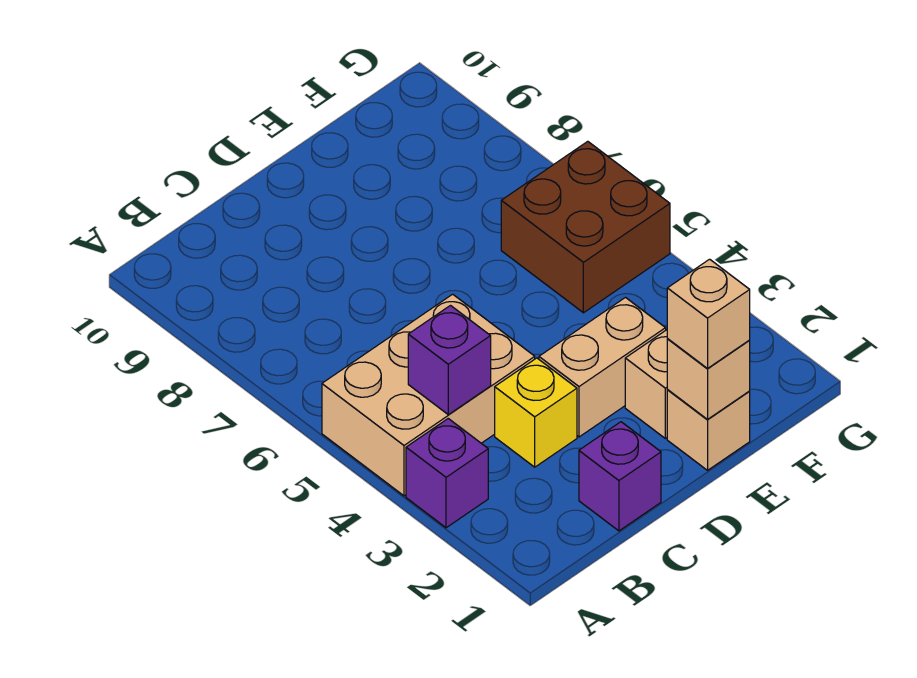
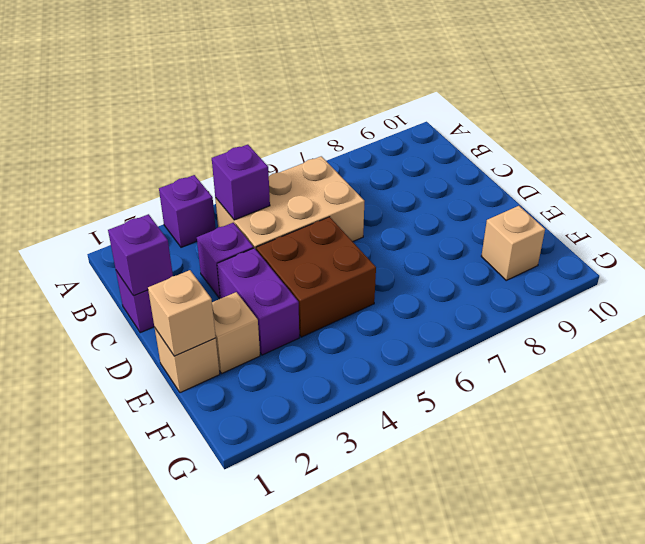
tan 2x3 brick [322,294,535,496] -> tan 2x3 brick turned to [215,156,364,249]
none -> purple 1x1 brick [108,214,173,296]
yellow 1x1 brick [495,358,577,467] -> purple 1x1 brick [197,223,253,299]
tan 1x2 brick [539,298,666,437] -> purple 1x2 brick [217,248,299,355]
tan 1x1 brick [667,259,750,368] -> tan 1x1 brick moved to [481,206,545,280]
brown 2x2 brick [501,141,670,313] -> brown 2x2 brick moved to [256,217,376,337]

